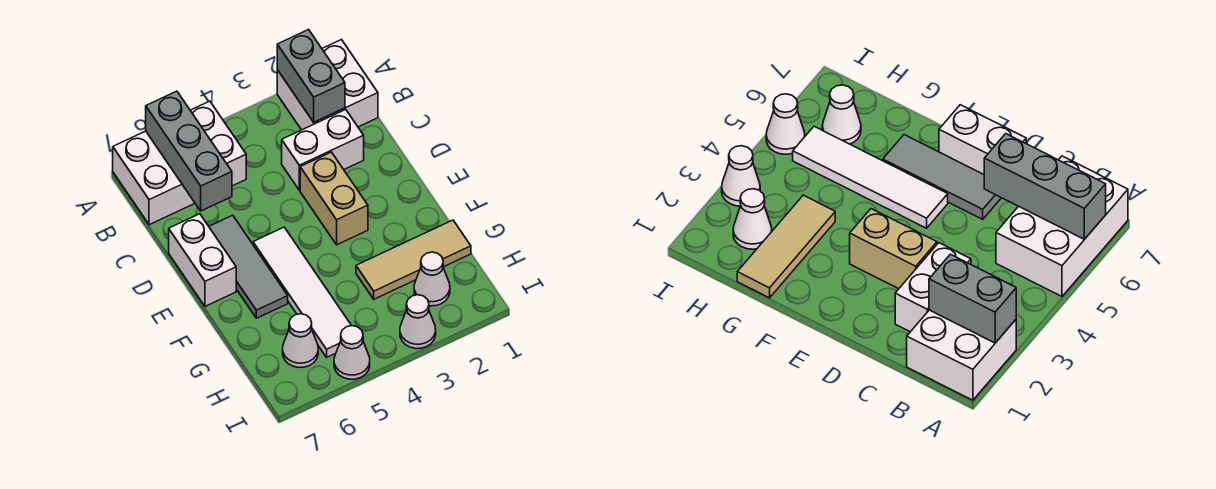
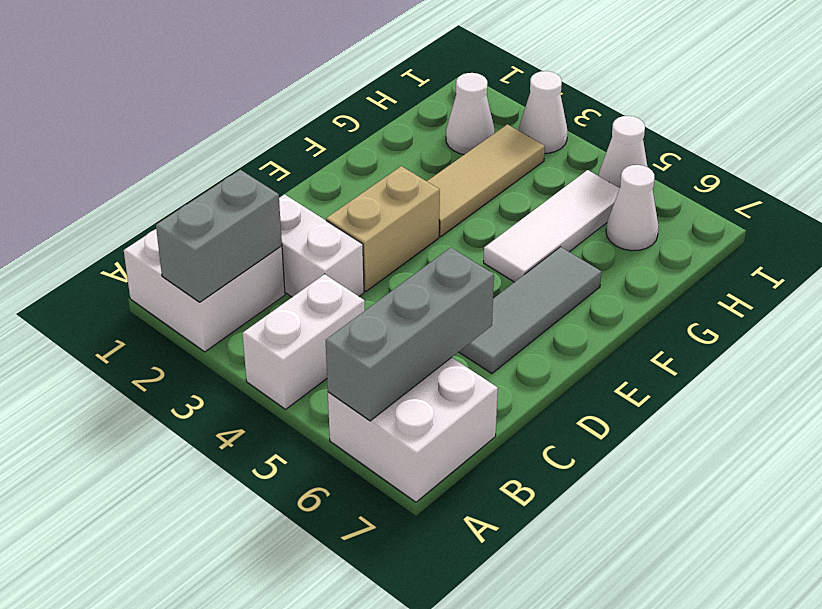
white 2x3 brick [113,101,246,225] -> white 2x2 brick [328,357,498,502]
white 1x2 brick [169,214,236,306] -> white 1x2 brick moved to [243,274,365,409]
white 1x4 tile [253,227,352,357] -> white 1x3 tile [484,170,620,282]
tan 1x3 tile [356,220,471,299] -> tan 1x3 tile turned to [427,124,545,237]

